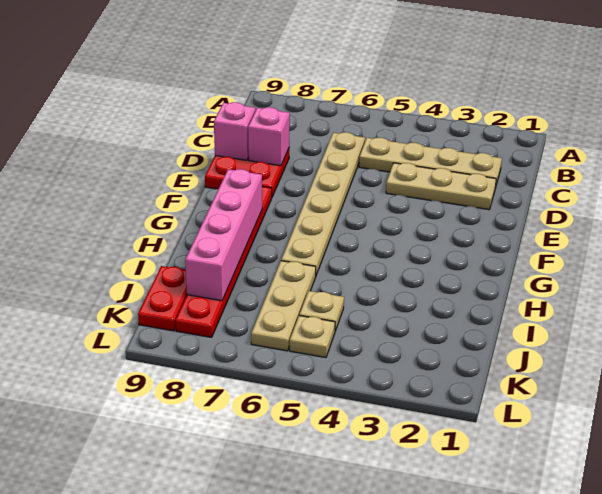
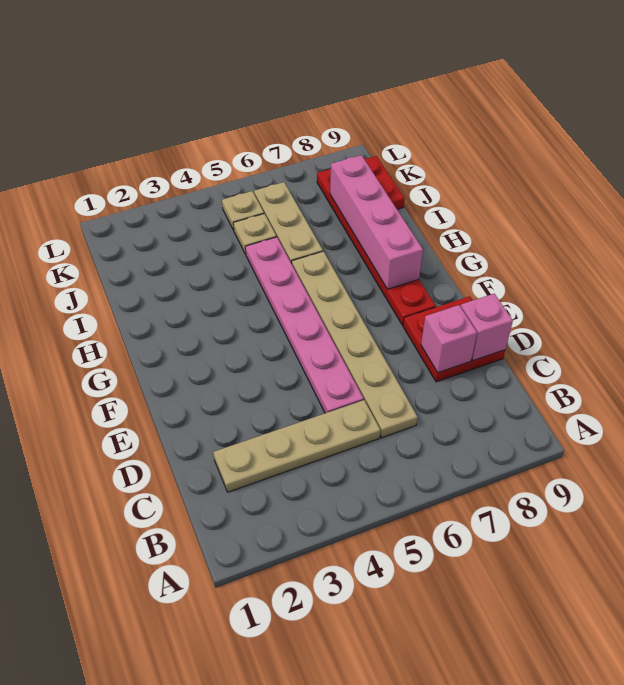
tan 1x3 plate [386,163,496,210] -> none
none -> pink 1x6 plate [245,237,364,413]

